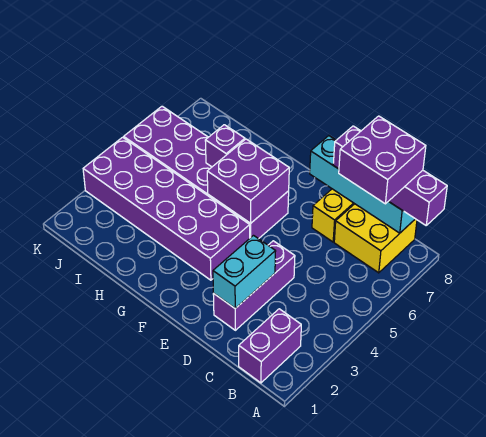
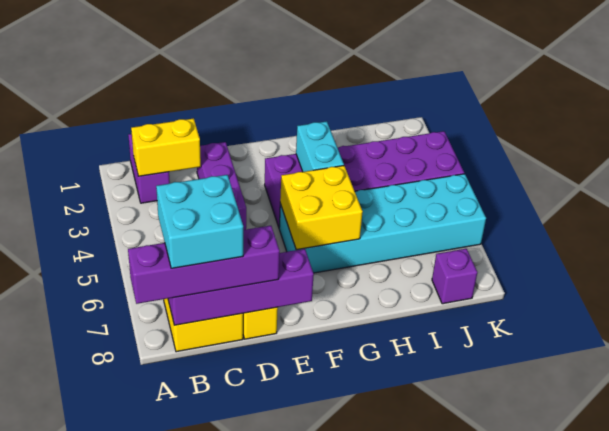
none -> yellow 1x2 brick [131,118,201,176]
purple 2x2 brick [339,116,426,204] -> cyan 2x2 brick [156,175,243,268]
cyan 1x4 brick [310,136,415,233] -> purple 1x4 brick [168,249,314,325]
cyan 1x2 brick [213,236,276,308] -> cyan 1x2 brick moved to [296,121,344,172]
purple 2x6 brick [124,106,289,239] -> cyan 2x6 brick [279,174,486,273]
purple 2x2 brick [207,139,289,223] -> yellow 2x2 brick [280,166,363,250]
purple 1x1 brick [205,125,245,167] -> purple 1x1 brick moved to [432,249,477,304]

